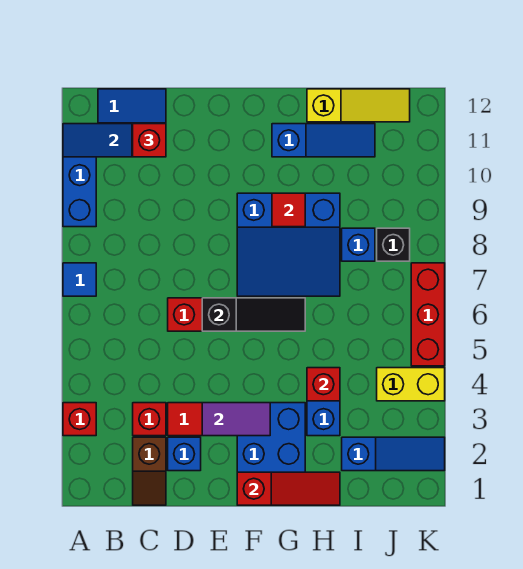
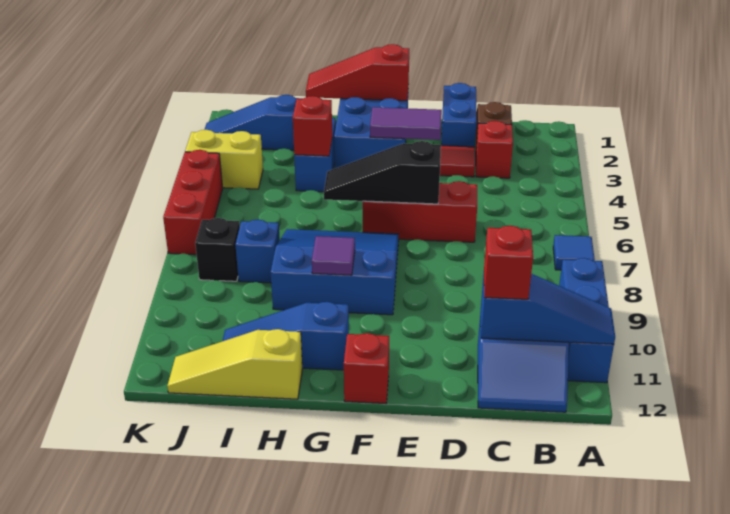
red 1x1 brick [63,403,96,436] -> red 1x1 brick moved to [344,333,389,403]
blue 1x1 brick [168,437,201,471] -> blue 1x2 brick [441,83,477,147]
red 1x1 tile [272,193,305,227] -> purple 1x1 tile [312,236,355,275]

